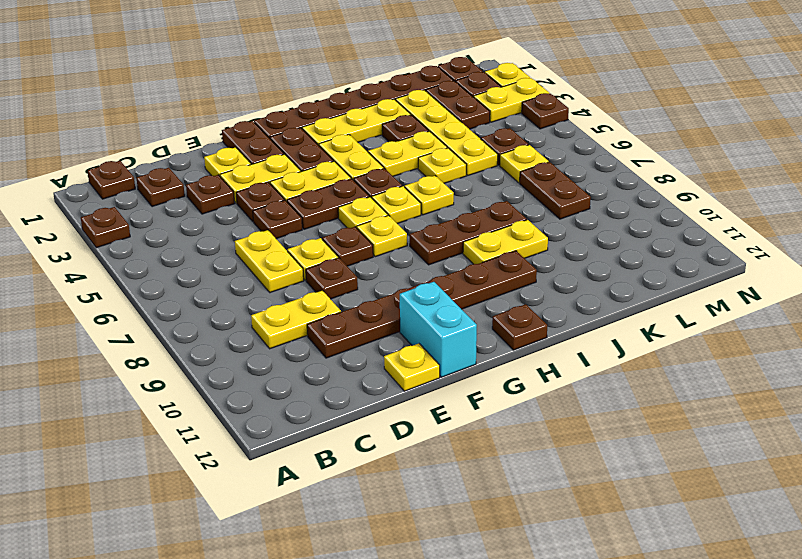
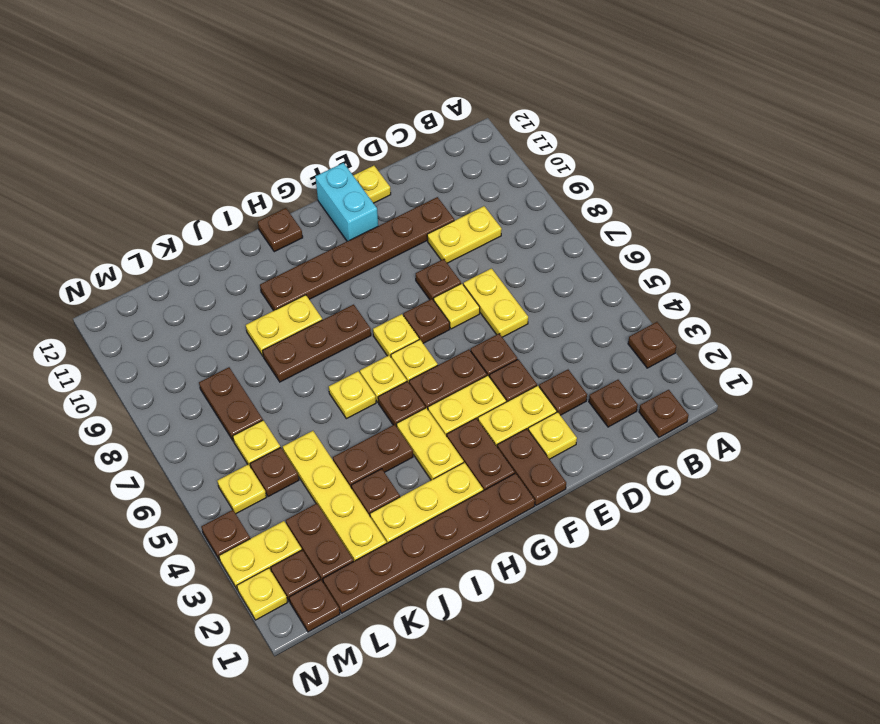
yellow 1x2 plate [368,131,447,176] -> brown 1x2 plate [333,425,413,487]
yellow 1x1 plate [418,148,466,183] -> yellow 1x1 plate moved to [217,464,266,514]

